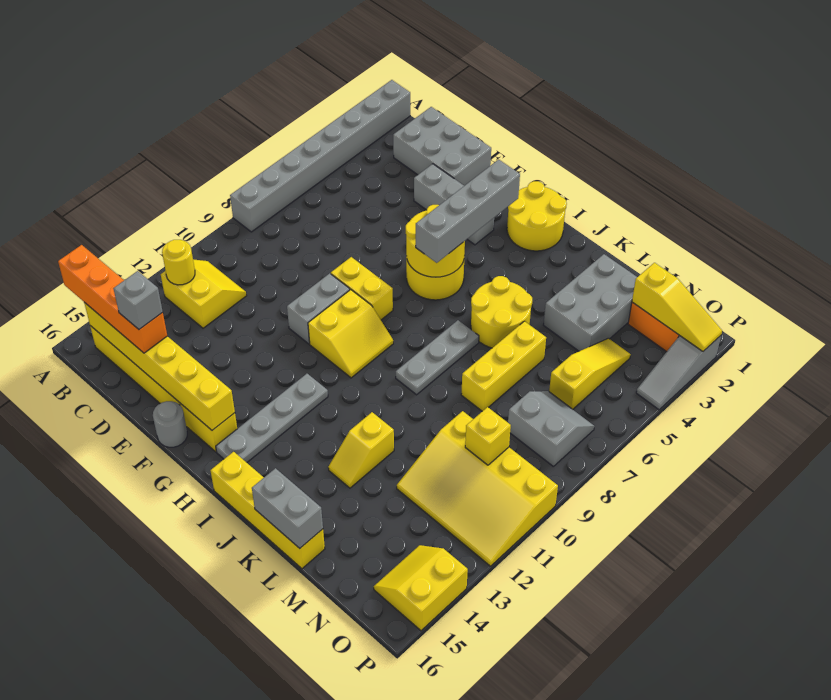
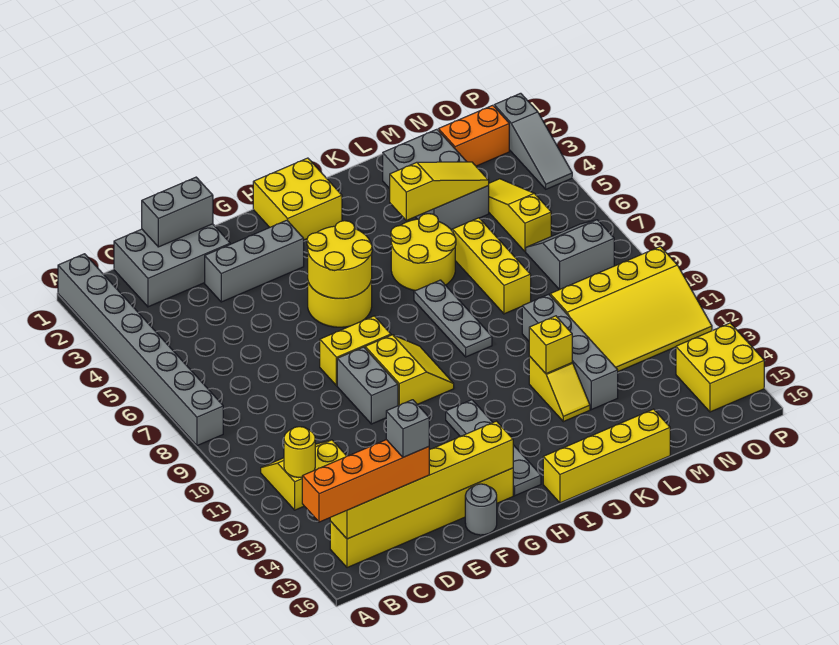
yellow 2x2 round brick [507,181,567,251] -> yellow 2x2 brick [253,158,342,240]
grey 1x4 brick [416,159,520,263] -> grey 1x4 brick moved to [522,294,618,410]
grey 1x2 brick [252,468,323,548] -> grey 1x2 brick moved to [142,177,213,247]
yellow 1x3 slope [632,263,722,351] -> yellow 1x3 slope moved to [390,162,489,220]
yellow 1x1 brick [465,407,511,465] -> yellow 1x1 brick moved to [529,316,572,374]
yellow 2x2 slope [374,545,468,631] -> yellow 2x2 brick [676,323,764,412]

